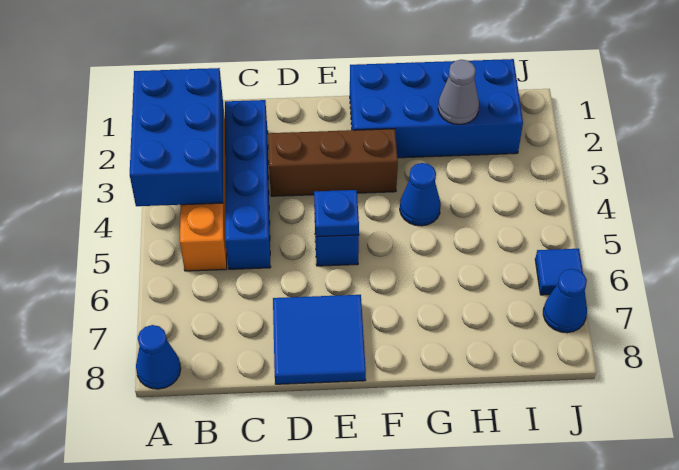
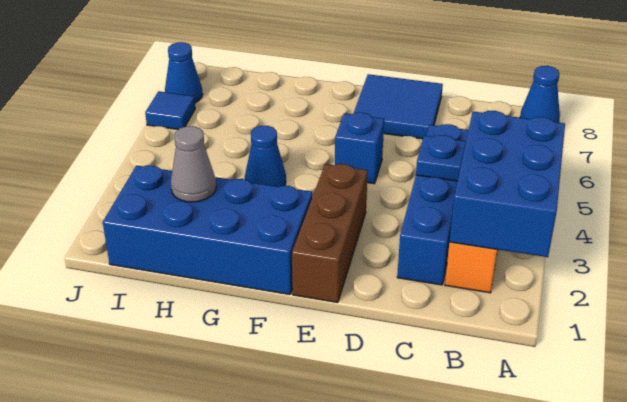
brown 1x3 brick [268,129,398,196] -> brown 1x3 brick turned to [292,164,368,303]
blue 1x1 plate [314,190,359,237] -> blue 1x1 plate moved to [416,135,466,181]

